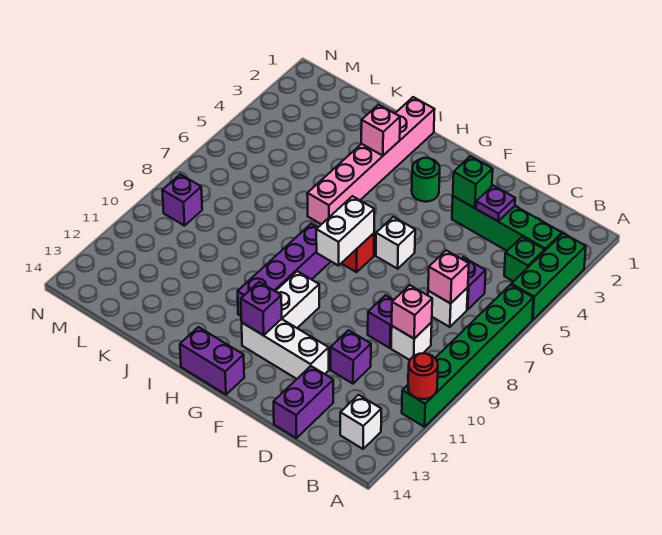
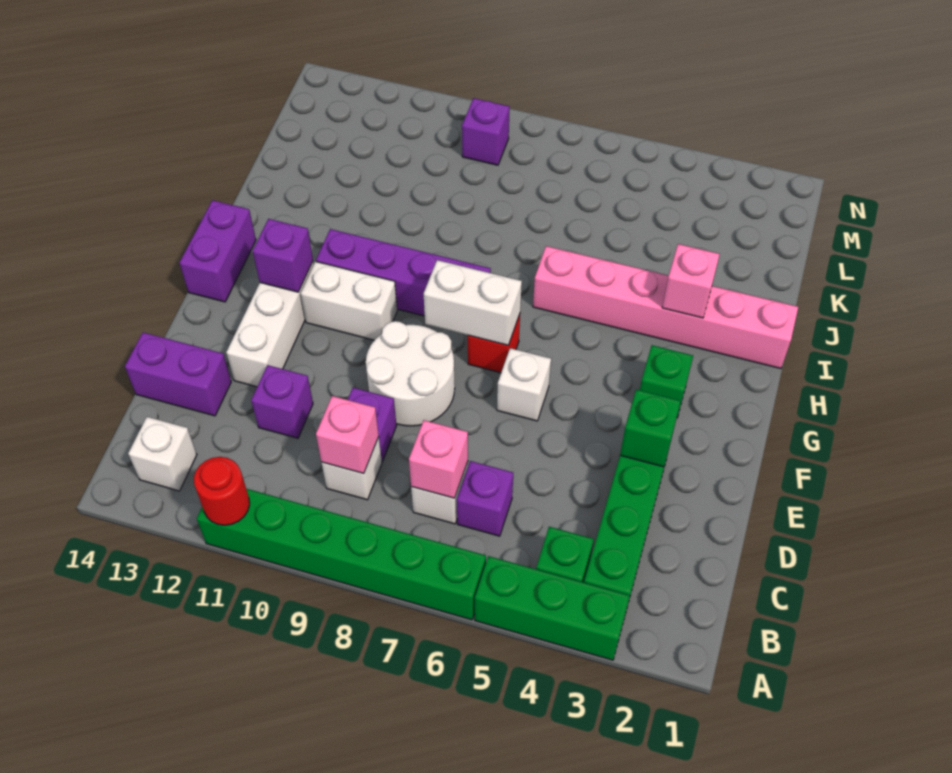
purple 1x1 plate [476,186,515,221] -> none
none -> white 2x2 round brick [366,321,455,426]
green 1x1 round brick [412,158,440,202] -> green 1x1 brick [640,345,693,418]

